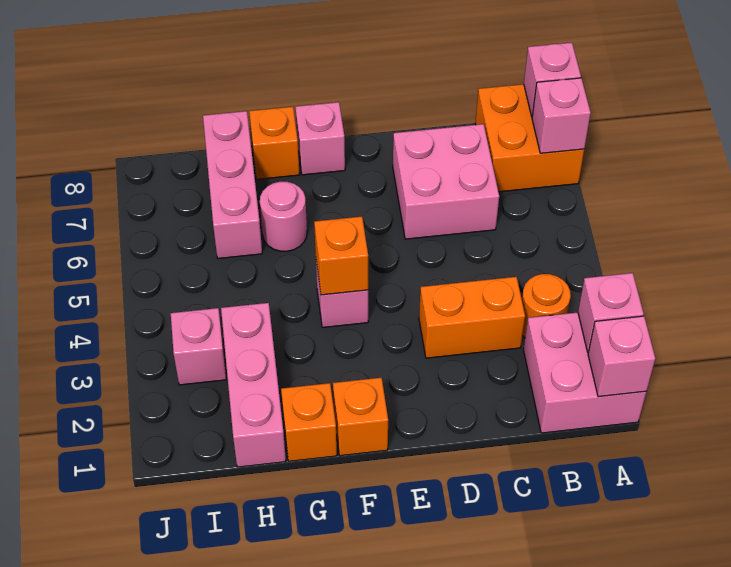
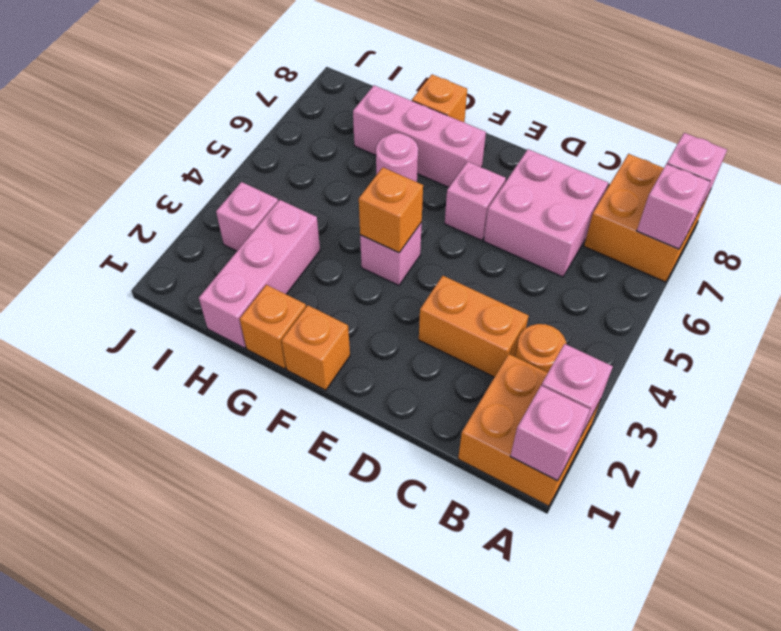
pink 2x2 brick [523,312,646,433] -> orange 2x2 brick [458,354,600,506]
pink 1x1 brick [296,102,345,175] -> pink 1x1 brick moved to [445,162,506,241]
pink 1x3 brick [203,111,262,258] -> pink 1x3 brick turned to [353,85,486,187]

